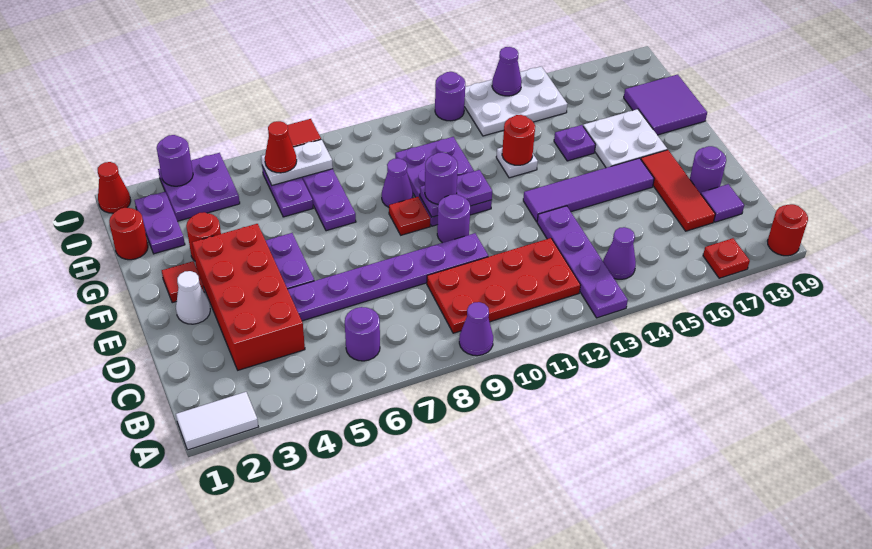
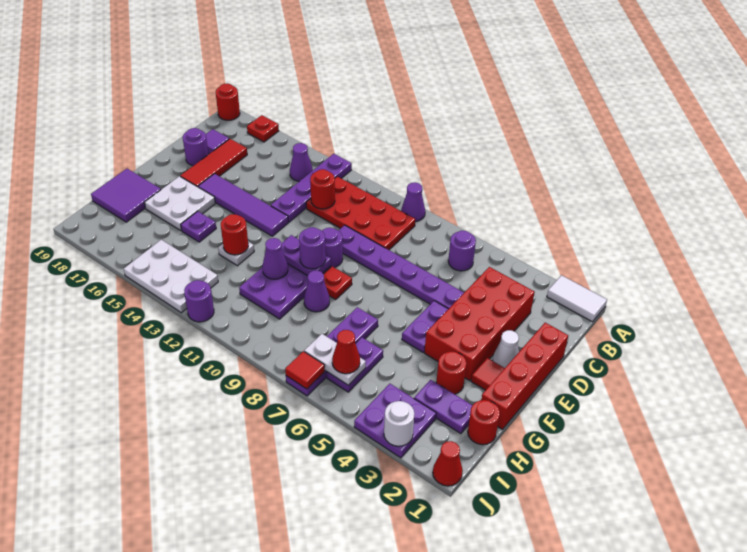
none -> red 1x1 round brick [310,169,335,209]
none -> red 1x4 brick [481,323,568,430]
purple 1x2 plate [135,192,185,254] -> purple 1x2 plate turned to [414,380,473,434]
purple 1x1 round brick [157,135,193,186] -> white 1x1 round brick [384,401,414,446]
purple 1x1 cone [492,47,522,96] -> purple 1x1 cone moved to [262,238,288,279]

